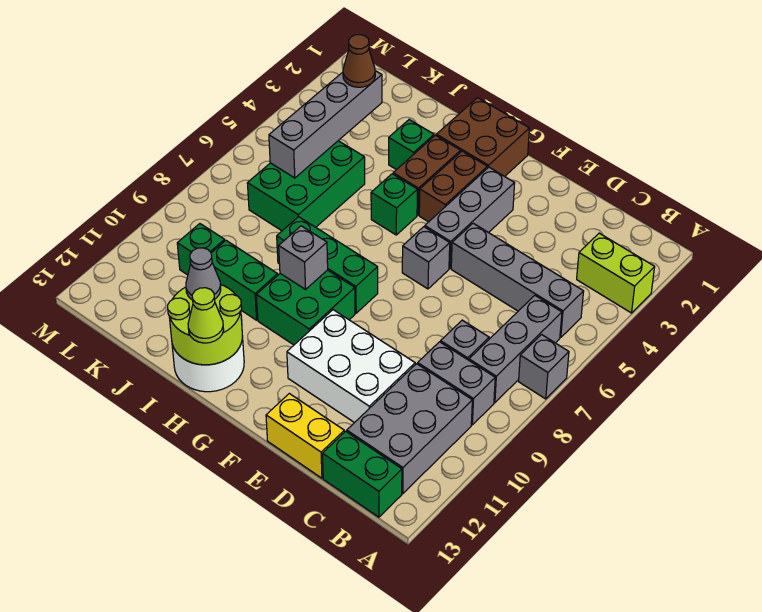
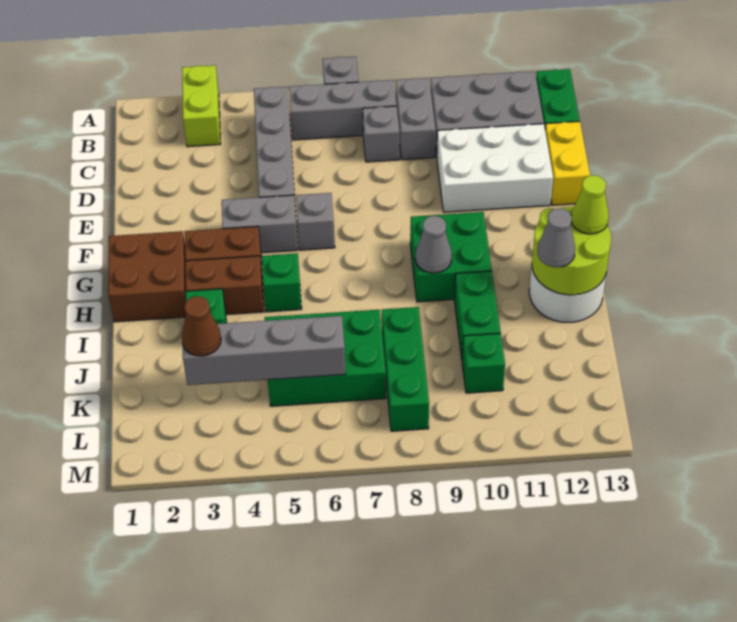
white 2x3 brick [287,310,415,423] -> white 2x3 brick turned to [437,124,553,212]
grey 1x3 brick [425,167,515,268] -> grey 1x2 brick [222,195,298,253]
green 1x3 brick [277,217,378,313] -> green 1x3 brick moved to [382,307,429,431]
grey 1x1 brick [279,226,328,289] -> grey 1x1 cone [415,216,452,273]

